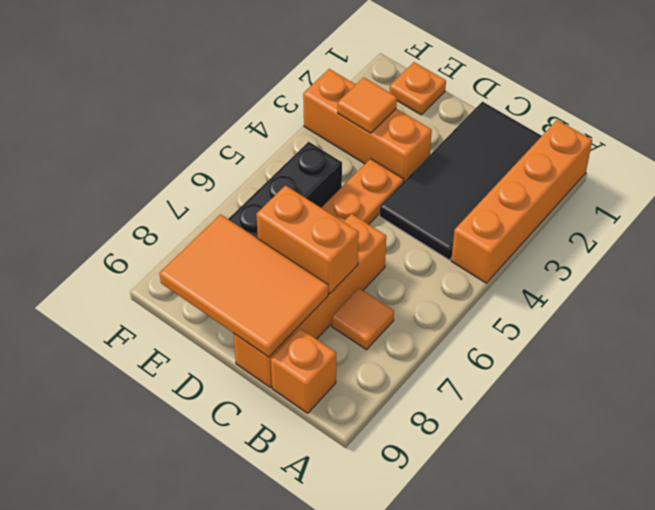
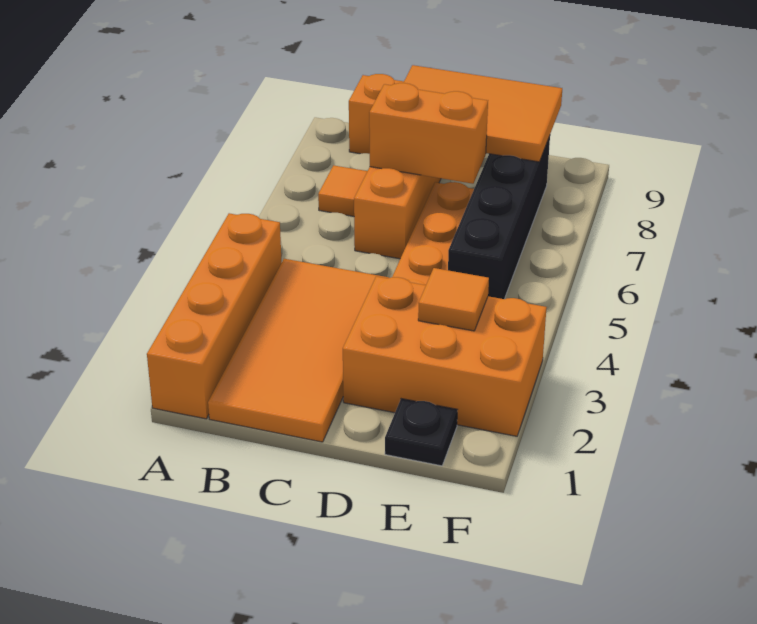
black 2x4 tile [380,102,541,260] -> orange 2x4 tile [208,259,389,442]
orange 1x3 brick [303,69,432,181] -> orange 2x3 brick [343,276,547,436]
orange 1x1 plate [390,62,446,115] -> black 1x1 plate [385,399,457,466]

